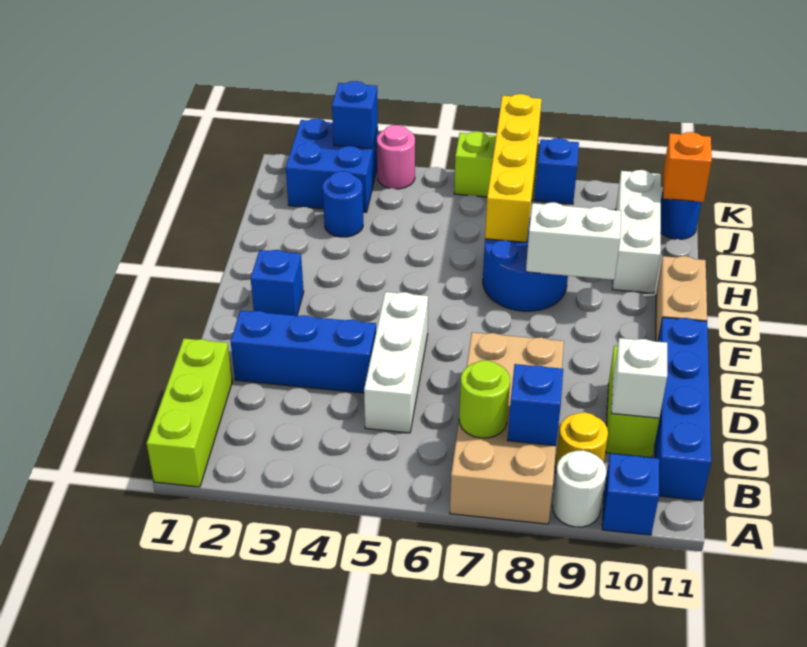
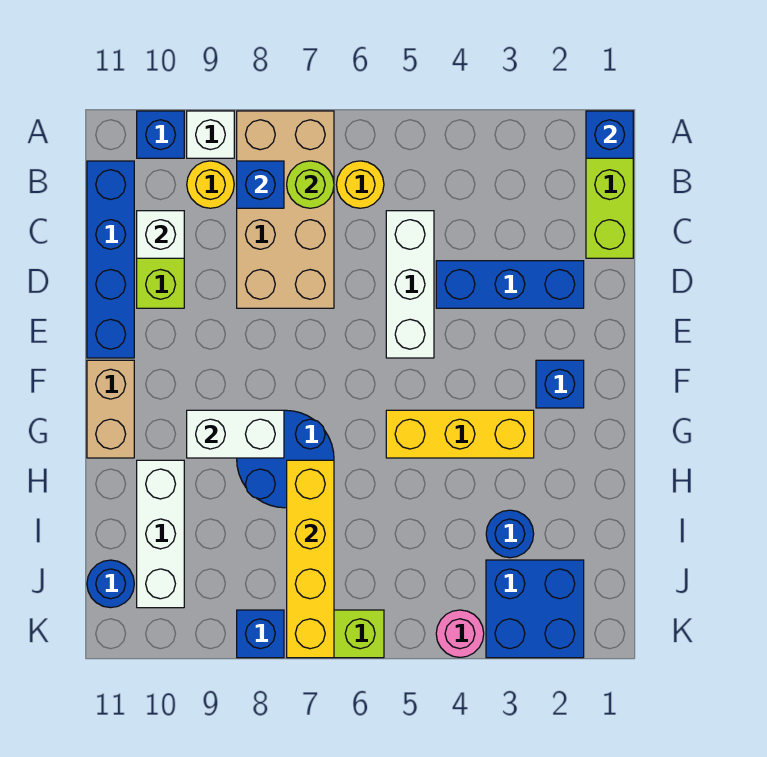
white 1x1 round brick [552,450,607,527] -> white 1x1 brick [187,111,234,158]
none -> yellow 1x1 round brick [336,161,384,208]
none -> yellow 1x3 brick [386,410,534,458]
orange 1x1 brick [663,132,712,202] -> none
blue 1x1 brick [332,81,378,149] -> blue 1x1 brick moved to [586,111,633,158]

